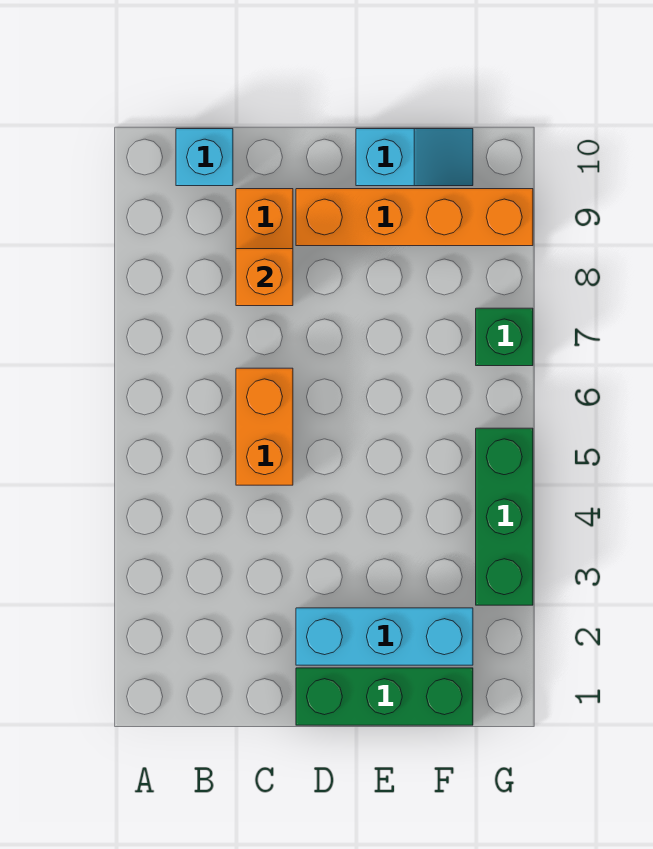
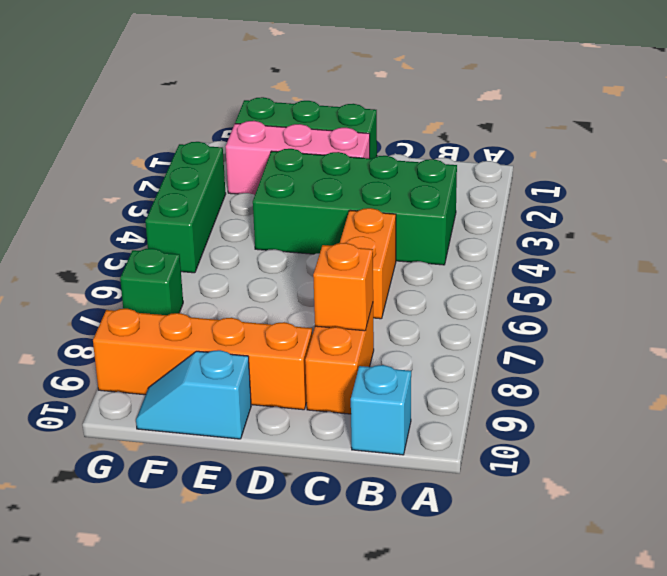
none -> green 2x4 brick [253,149,457,265]
cyan 1x3 brick [296,608,473,665] -> pink 1x3 brick [225,121,370,195]

